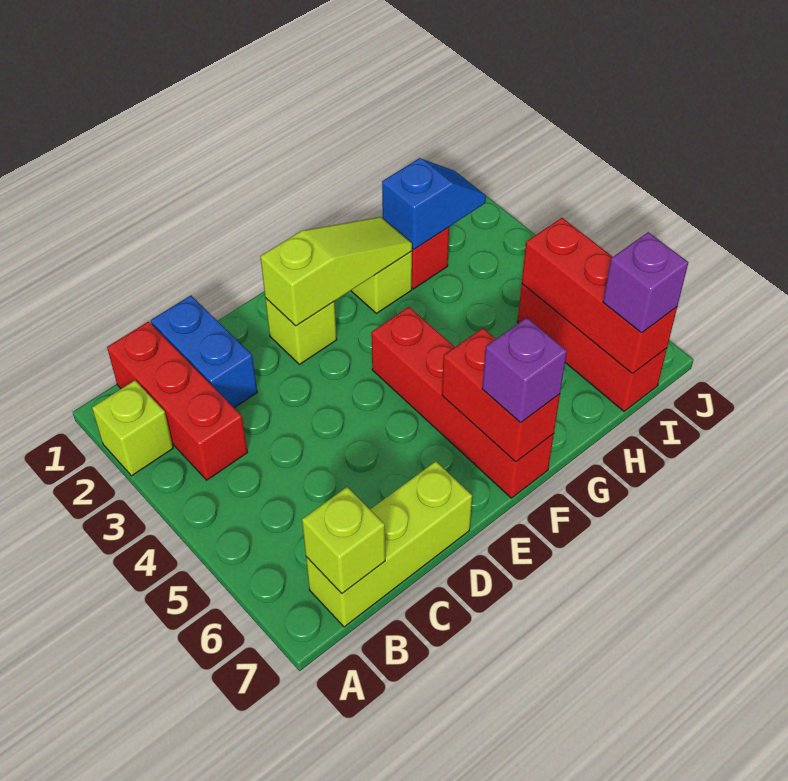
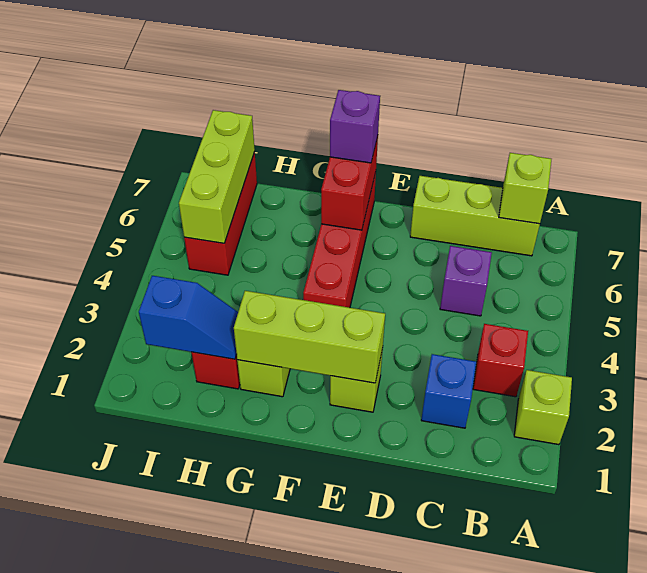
red 1x3 brick [107,322,247,480] -> red 1x1 brick [473,324,528,397]
blue 1x2 brick [151,296,257,408] -> blue 1x1 brick [421,354,476,428]
lime 1x3 slope [260,217,412,326] -> lime 1x3 brick [234,291,385,383]
blue 1x2 slope [382,158,486,249] -> blue 1x2 slope turned to [139,276,238,359]
red 1x3 brick [522,218,677,374] -> lime 1x3 brick [179,110,255,243]
purple 1x1 brick [603,232,688,333] -> purple 1x1 brick moved to [440,246,492,316]

